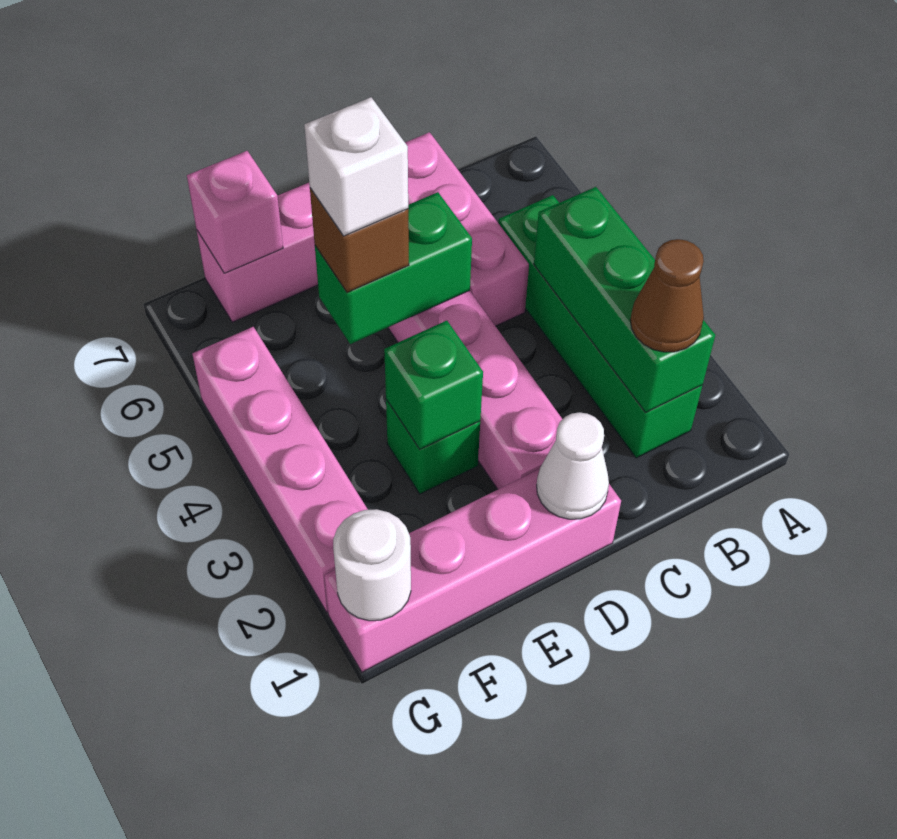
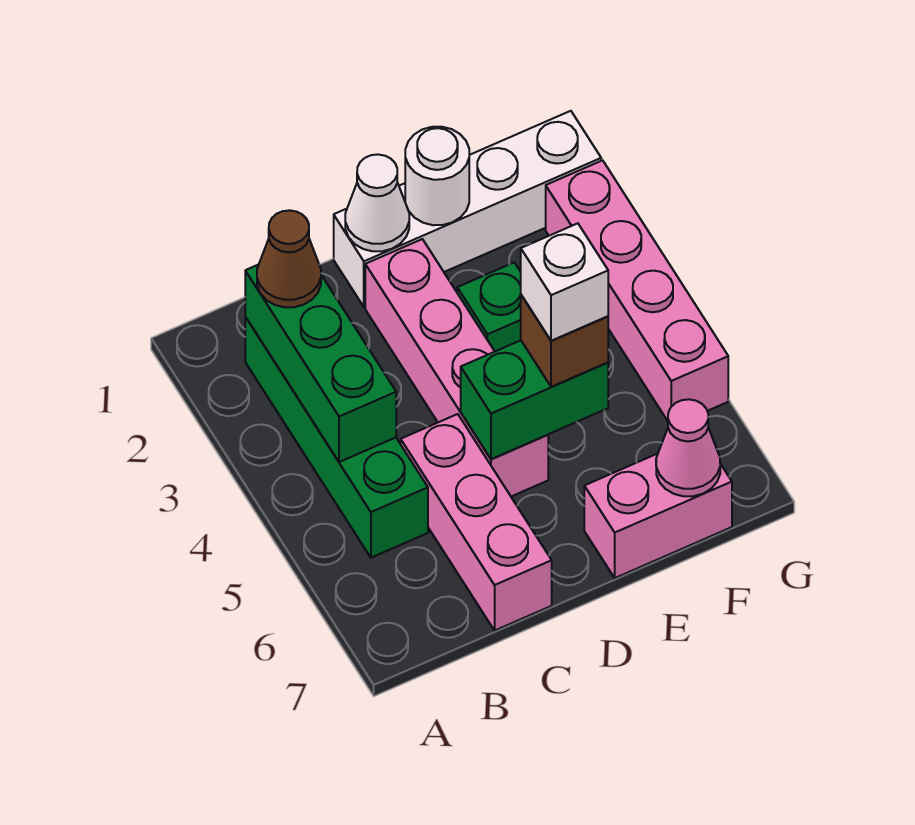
pink 1x4 brick [324,469,621,672] -> white 1x4 brick [334,111,601,307]
green 1x1 brick [384,321,483,450] -> none
pink 1x1 brick [187,151,283,273] -> pink 1x1 cone [656,399,720,496]
white 1x1 round brick [333,509,411,621] -> white 1x1 round brick moved to [405,127,469,225]

